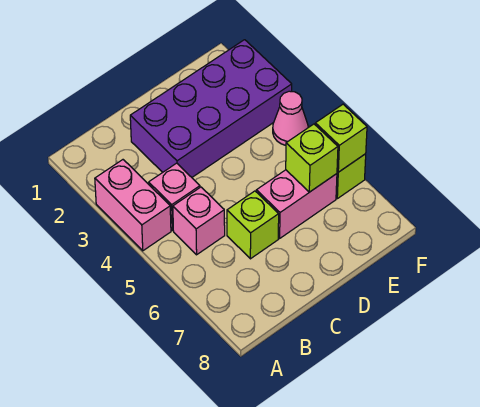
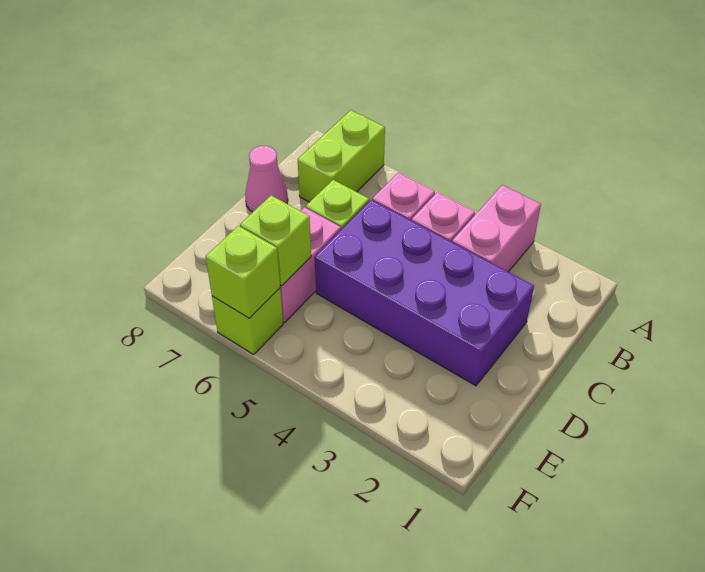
pink 1x2 brick [95,160,171,251] -> pink 1x2 brick turned to [452,185,541,272]
none -> lime 1x2 brick [298,110,385,202]
purple 2x4 brick [130,40,292,177] -> purple 2x4 brick turned to [315,200,534,386]
pink 1x1 cone [273,91,308,145] -> pink 1x1 cone moved to [245,146,288,212]

